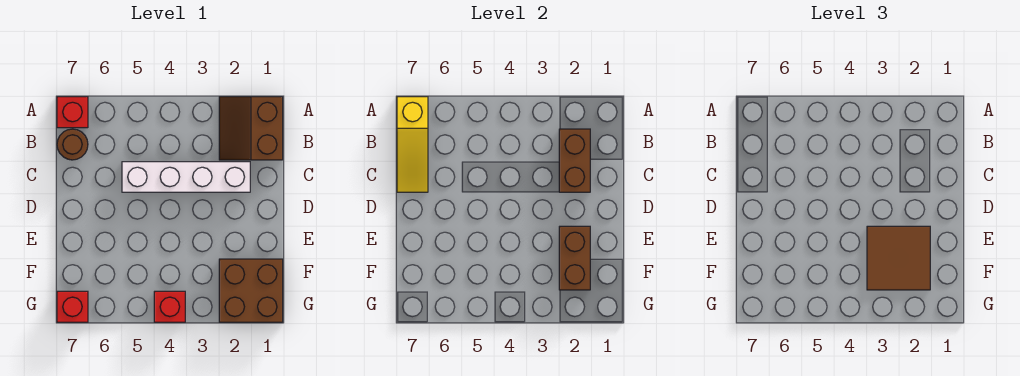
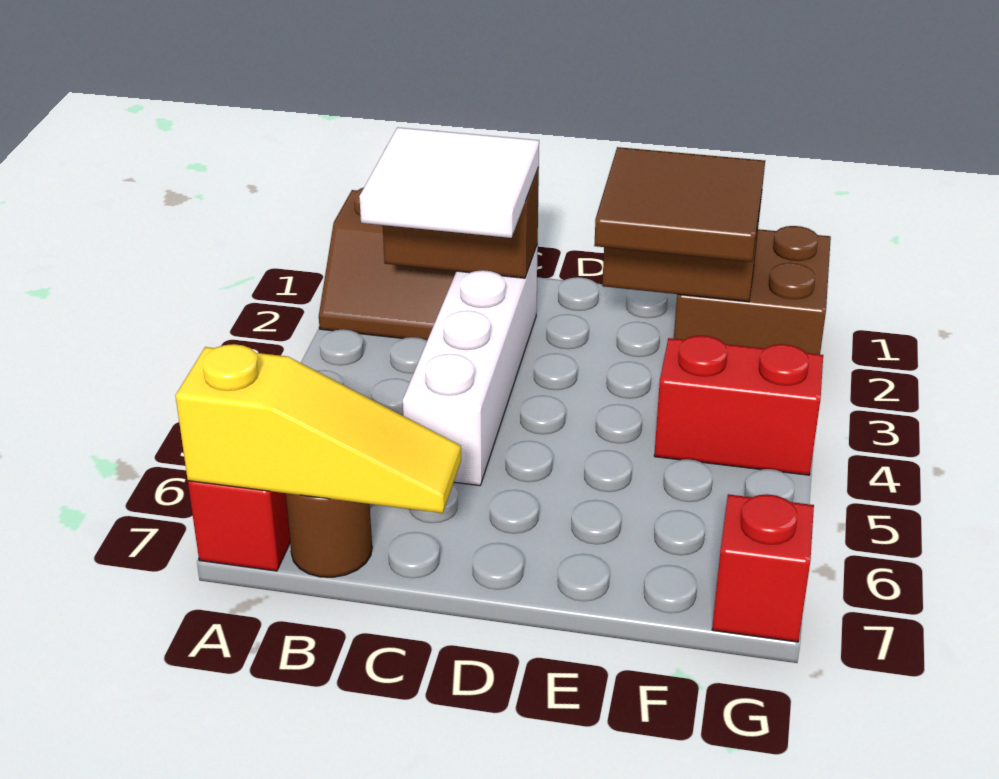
none -> white 2x2 tile [359,127,539,238]
red 1x1 brick [154,291,185,322] -> red 1x2 brick [654,336,823,475]

